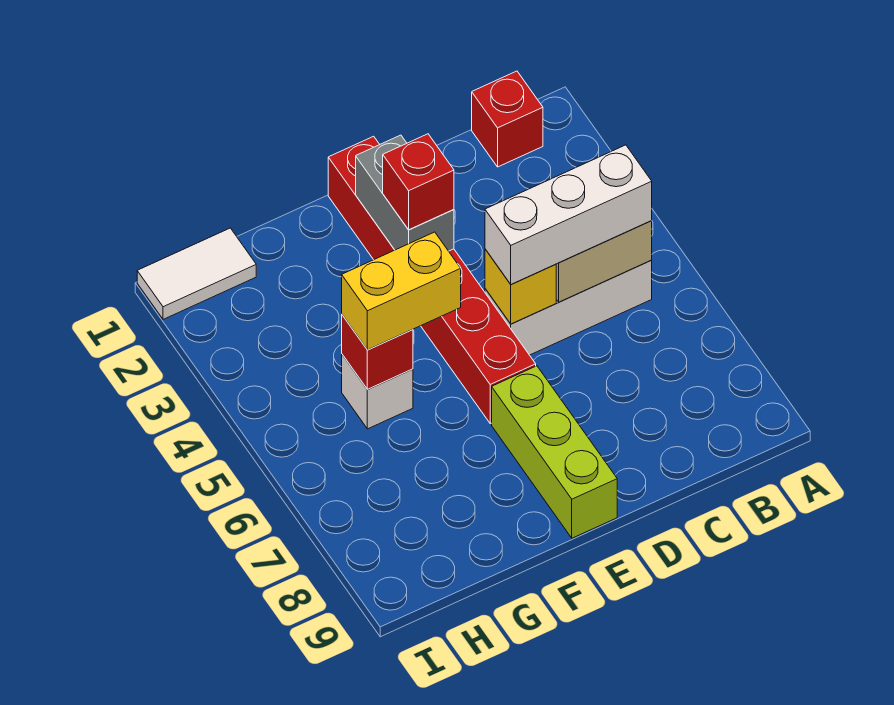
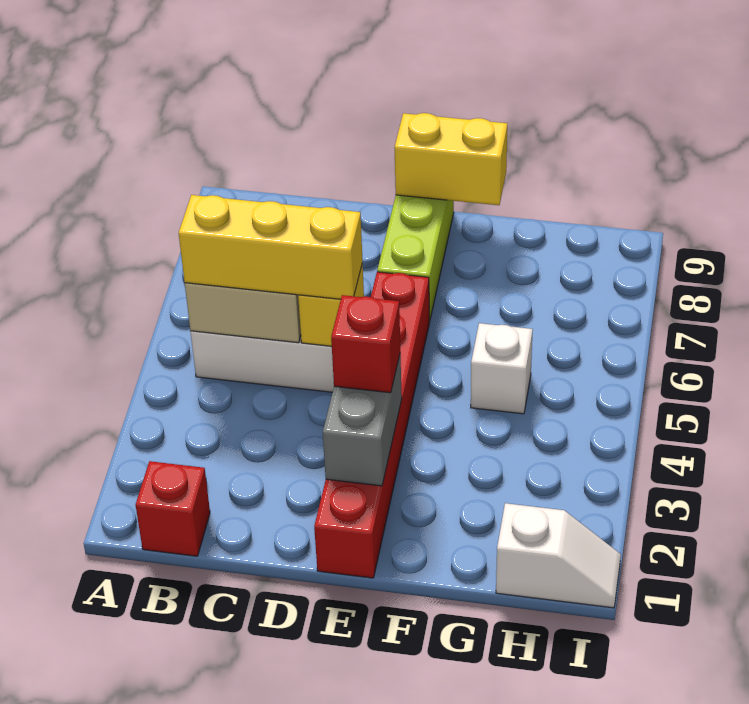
white 1x3 brick [485,145,652,285] -> yellow 1x3 brick [179,195,363,300]
yellow 1x2 brick [342,232,461,350] -> yellow 1x2 brick moved to [394,113,507,205]
red 1x1 brick [342,315,413,389] -> none
white 1x2 tile [137,228,256,319] -> white 1x2 slope [496,503,621,608]

